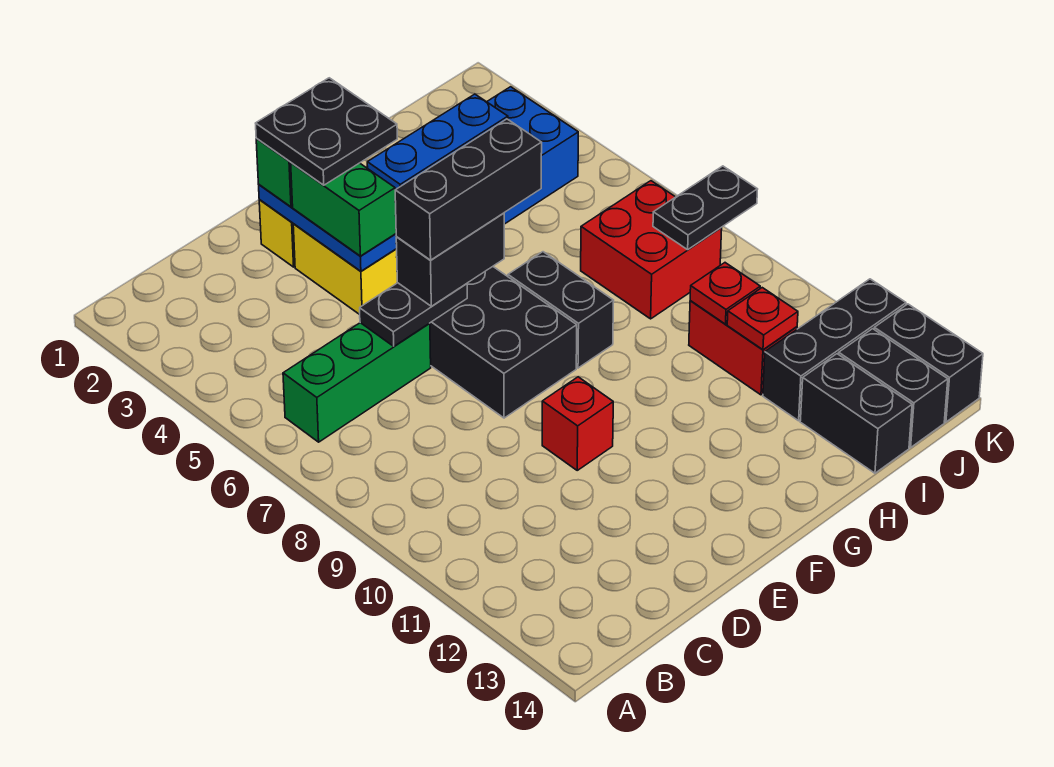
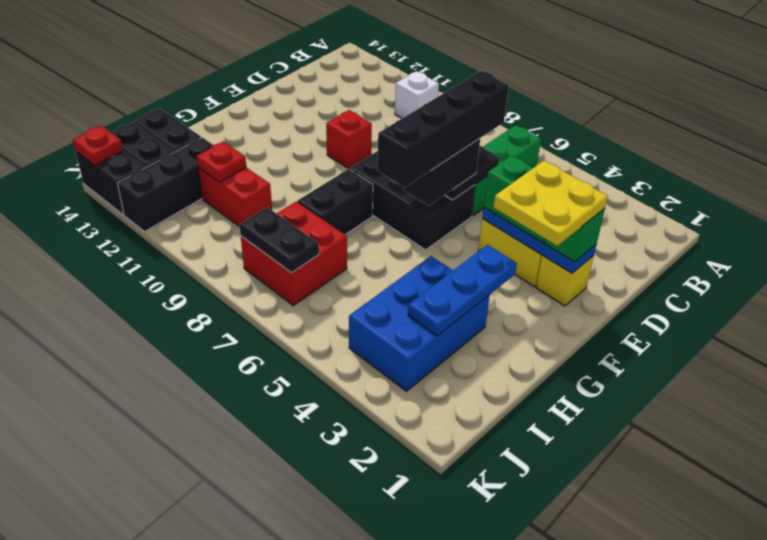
none -> white 1x1 brick [395,71,439,118]
black 2x2 plate [256,78,397,185] -> yellow 2x2 plate [494,161,608,246]
black 1x3 brick [395,119,542,260] -> black 1x4 brick [377,71,509,187]
black 1x2 brick [508,252,614,368] -> black 1x2 brick turned to [297,169,373,234]
red 1x1 plate [690,263,760,324] -> red 1x1 plate moved to [73,126,123,165]
black 1x2 plate [653,166,758,250] -> black 1x2 plate turned to [240,207,319,273]

